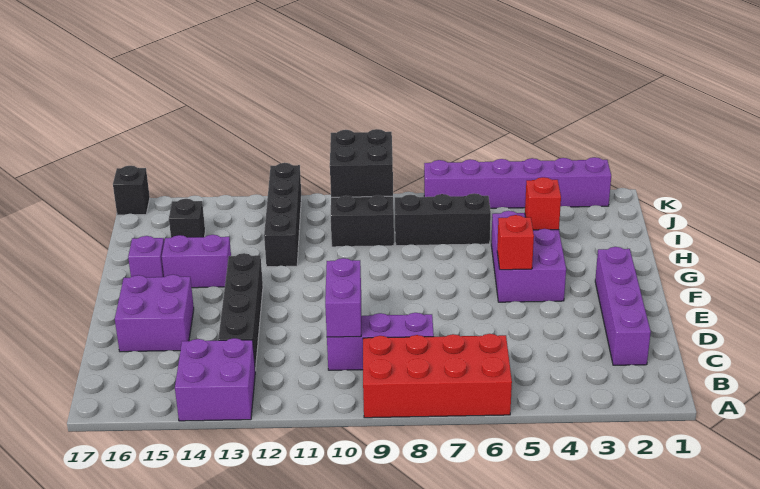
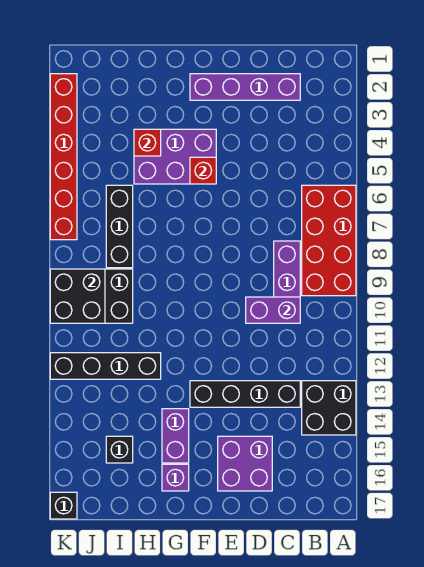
purple 2x2 brick [175,338,255,421] -> black 2x2 brick [302,381,356,435]
purple 1x6 brick [424,157,611,208] -> red 1x6 brick [50,74,77,240]

